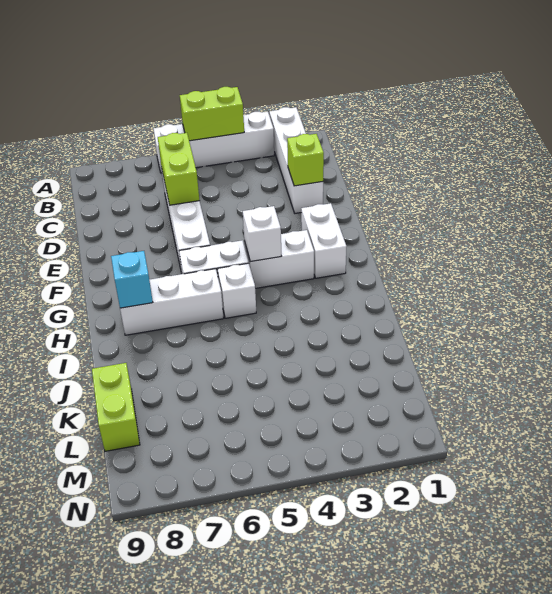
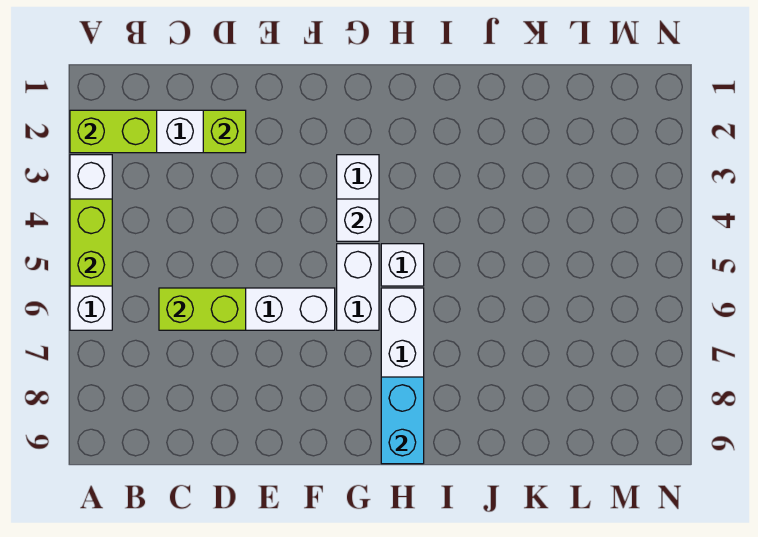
white 1x2 brick [301,203,347,278] -> none
cyan 1x1 brick [111,251,153,308] -> cyan 1x2 brick [381,377,424,464]
lime 1x2 brick [92,363,140,451] -> lime 1x2 brick moved to [70,110,157,153]

